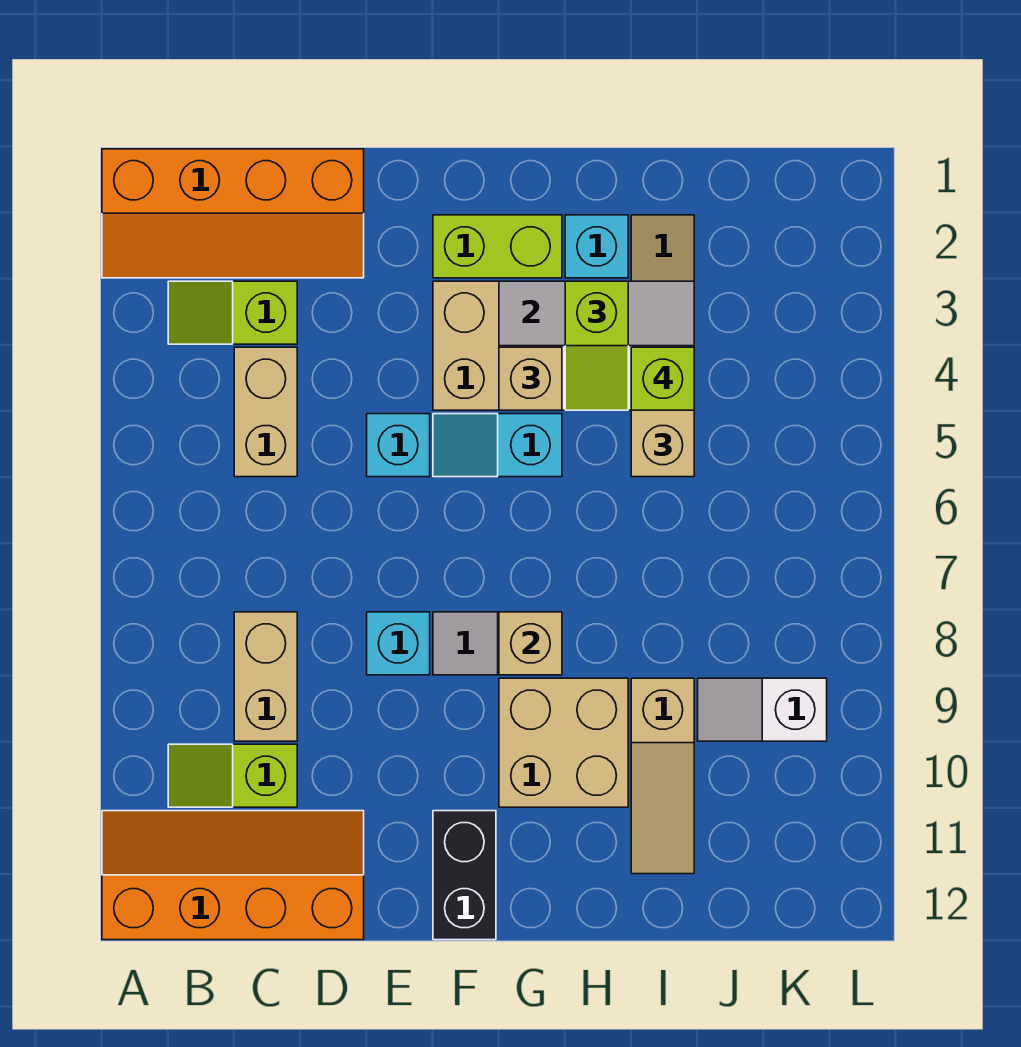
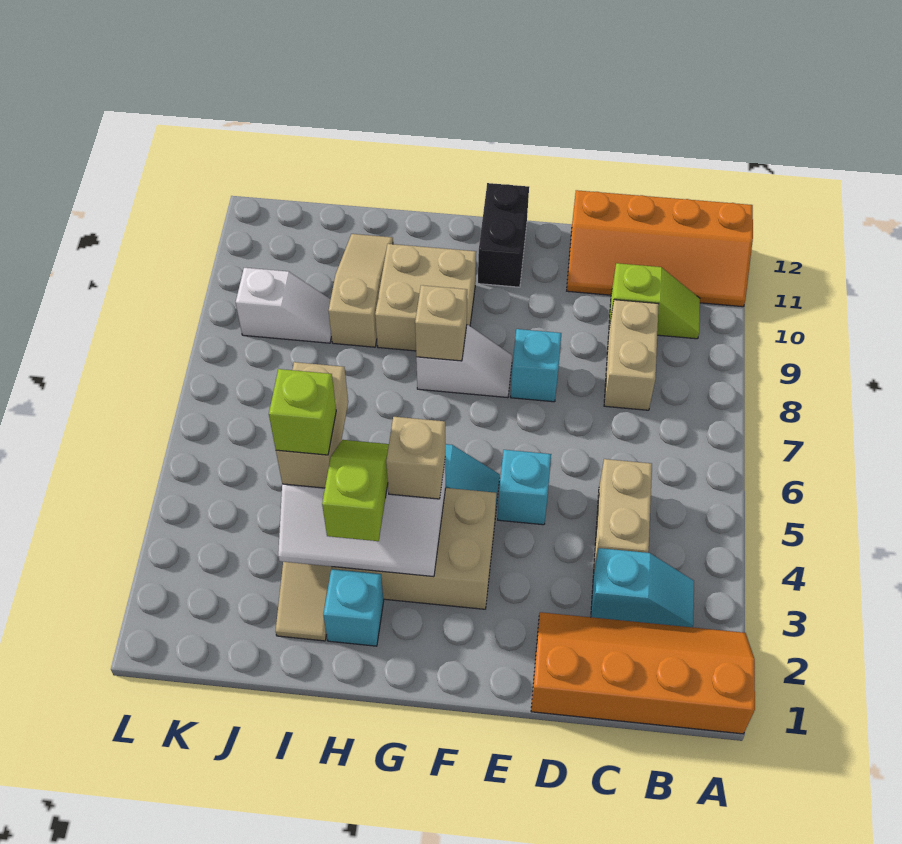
lime 1x2 slope [168,281,297,344] -> cyan 1x2 slope [591,548,694,627]
lime 1x2 brick [433,215,562,278] -> none

